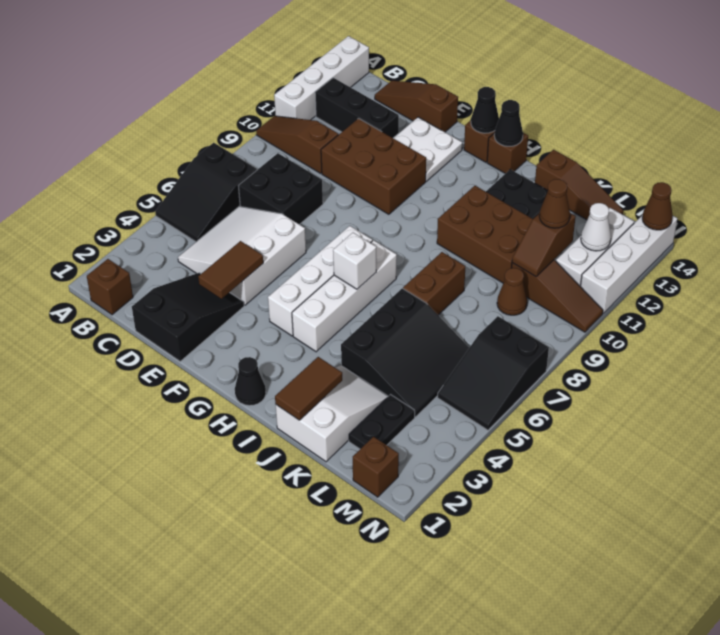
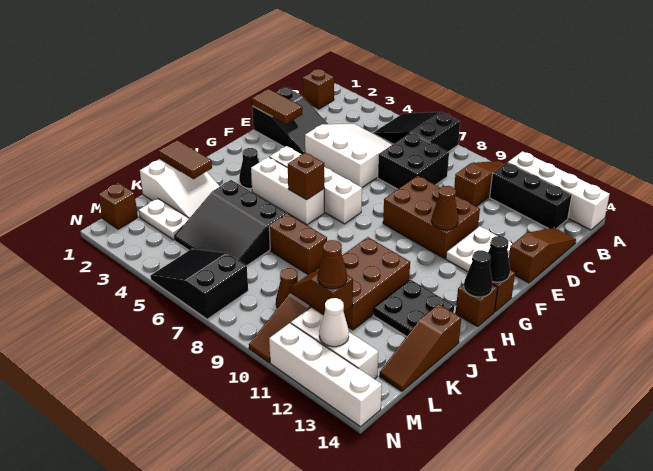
black 1x3 brick [315,78,399,138] -> black 1x3 brick turned to [490,163,572,229]
brown 2x3 brick [321,118,426,214] -> brown 2x3 brick turned to [383,176,480,258]
brown 1x2 tile [198,241,263,299] -> brown 1x2 tile moved to [252,89,302,124]
black 1x1 cone [235,357,266,406] -> black 1x1 cone moved to [239,148,259,189]
white 1x4 brick [292,240,397,352] -> white 1x3 brick [251,157,324,225]
white 1x1 brick [333,233,376,289] -> brown 1x1 brick [288,152,324,200]
black 1x2 plate [349,395,415,449] -> white 1x2 plate [139,198,189,240]
brown 1x1 cone [642,182,673,230] -> brown 1x1 cone moved to [432,186,458,230]

